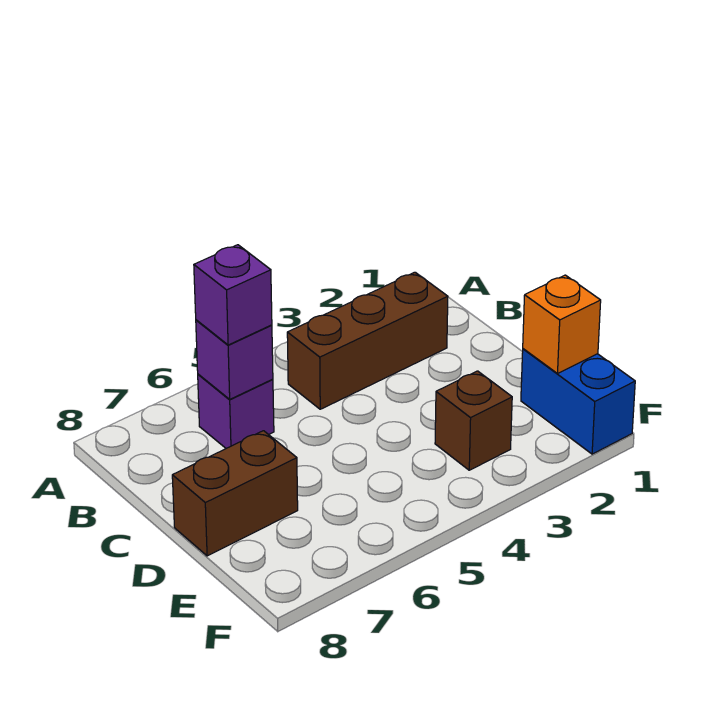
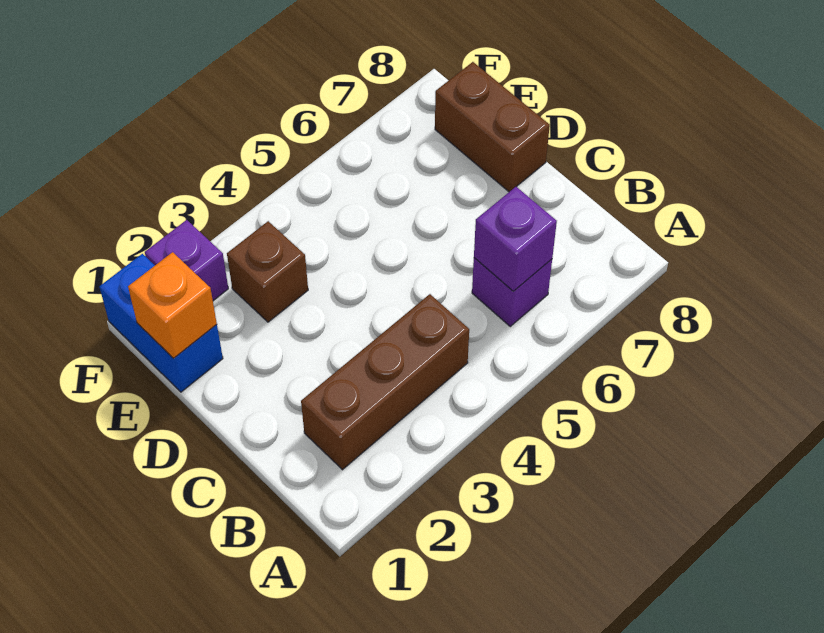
purple 1x1 brick [194,245,272,345] -> purple 1x1 brick moved to [145,220,228,301]
brown 1x2 brick [172,431,298,556] -> brown 1x2 brick turned to [435,62,550,192]

